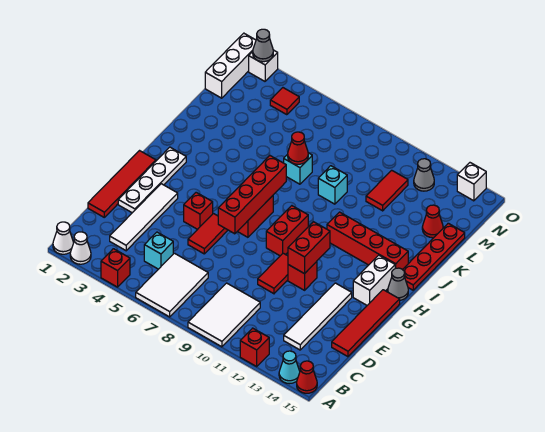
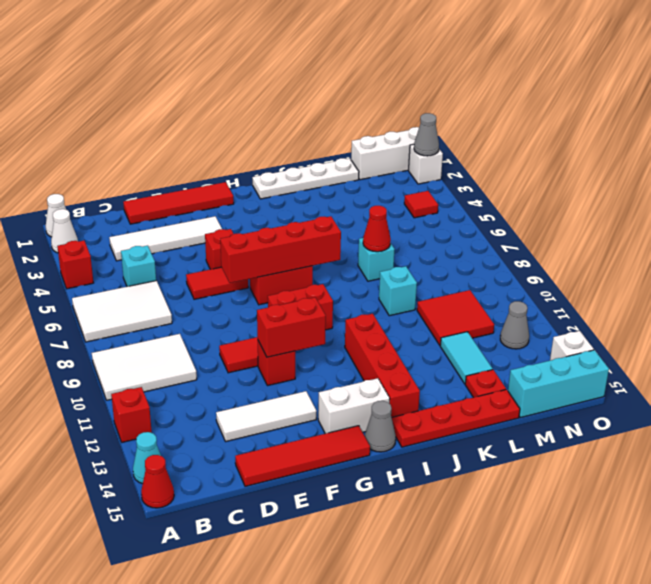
white 1x4 tile [284,283,352,350] -> white 1x3 tile [216,391,317,441]
white 1x4 plate [118,147,186,213] -> white 1x4 plate moved to [252,158,359,199]
red 1x2 tile [366,170,408,211] -> red 2x2 tile [417,290,494,345]
none -> cyan 1x2 tile [440,332,493,384]
red 1x1 cone [422,205,443,238] -> red 1x1 plate [465,370,506,398]
none -> cyan 1x3 brick [508,350,609,418]

